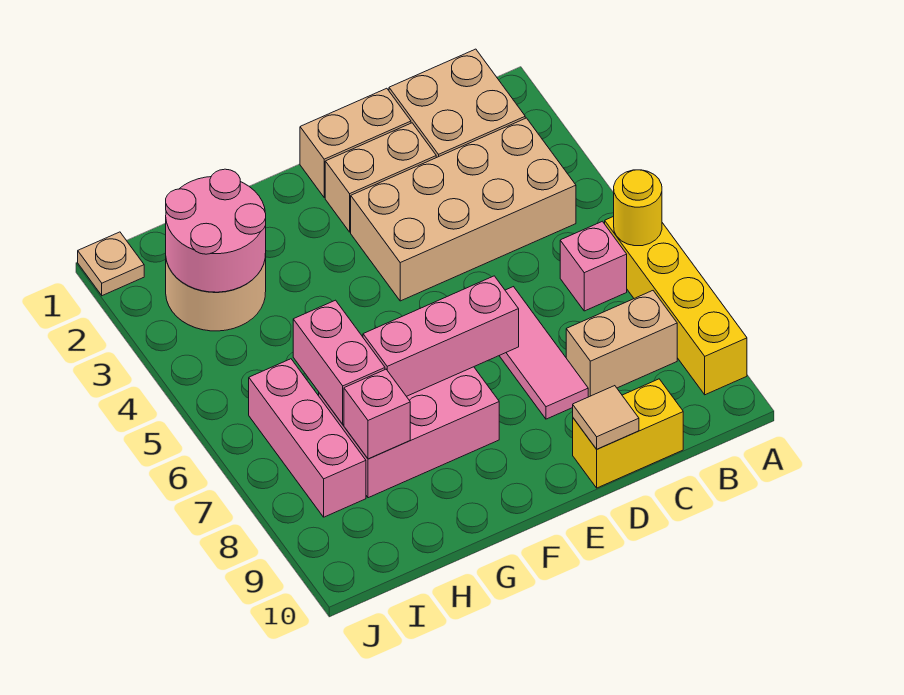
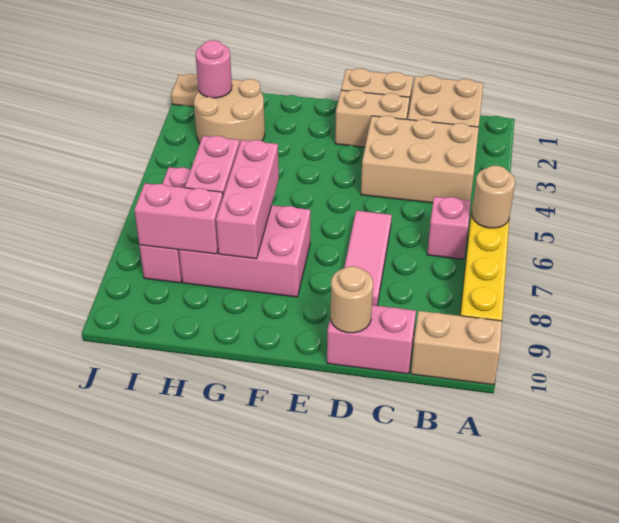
yellow 1x1 round brick [614,170,662,246] -> tan 1x1 round brick [472,166,515,228]
tan 2x4 brick [351,118,576,301] -> tan 2x3 brick [361,116,479,203]
tan 1x2 brick [566,291,677,397] -> tan 1x2 brick moved to [411,311,502,385]
yellow 1x2 brick [573,379,683,488] -> pink 1x2 brick [327,305,416,374]
tan 1x1 tile [573,386,639,449] -> tan 1x1 round brick [331,266,373,333]
pink 1x3 brick [363,276,519,396] -> pink 1x3 brick turned to [216,140,279,259]
pink 2x2 round brick [166,169,266,292] -> pink 1x1 round brick [196,40,232,98]
pink 1x1 brick [344,369,410,459] -> pink 1x2 brick [134,183,223,254]

